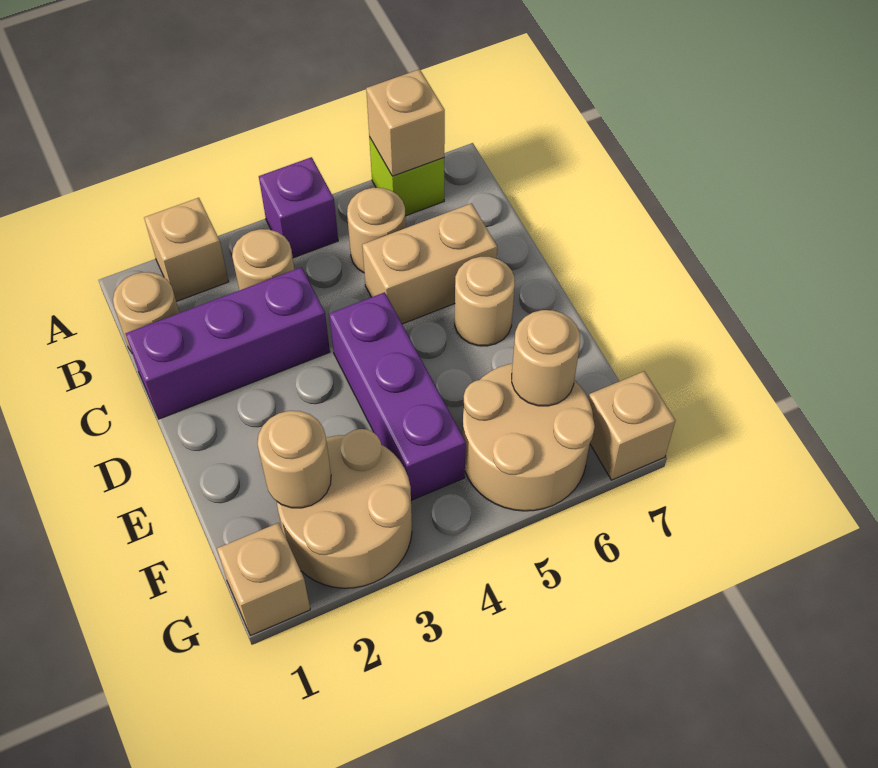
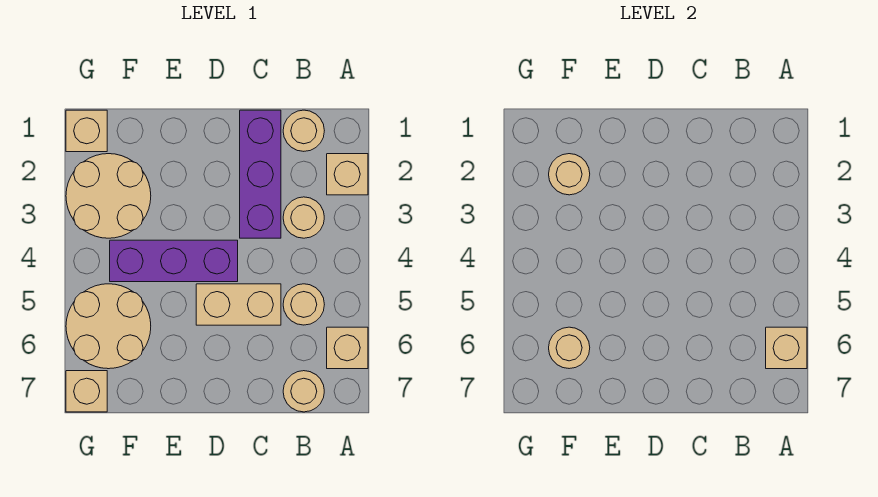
purple 1x1 brick [259,157,338,258] -> none
lime 1x1 brick [369,137,444,216] -> tan 1x1 brick [327,327,368,369]
tan 1x2 brick [362,203,497,324] -> tan 1x2 brick turned to [196,284,281,325]
tan 1x1 round brick [455,257,515,346] -> tan 1x1 round brick moved to [283,371,324,412]

